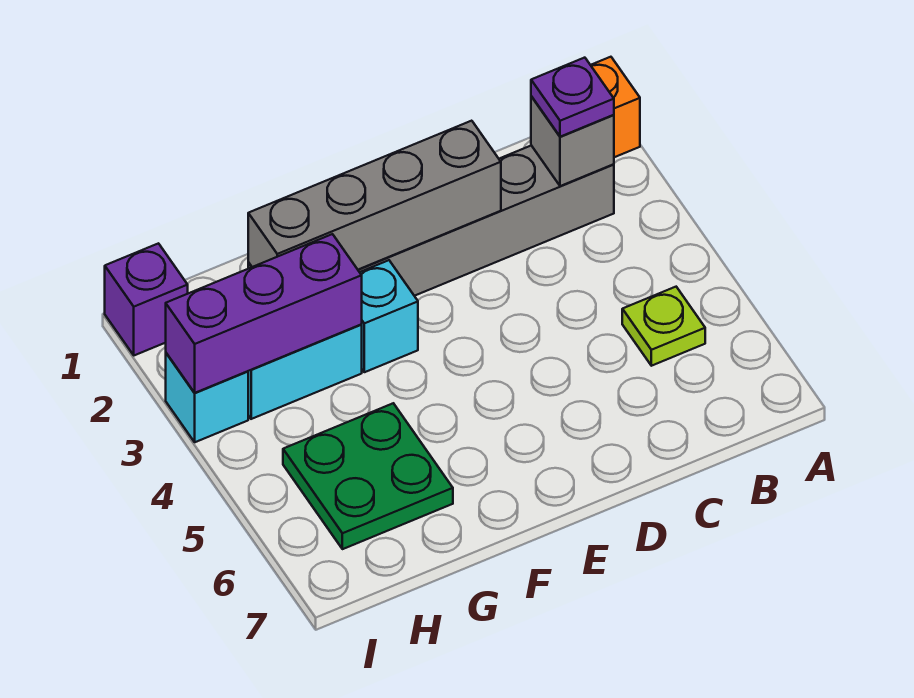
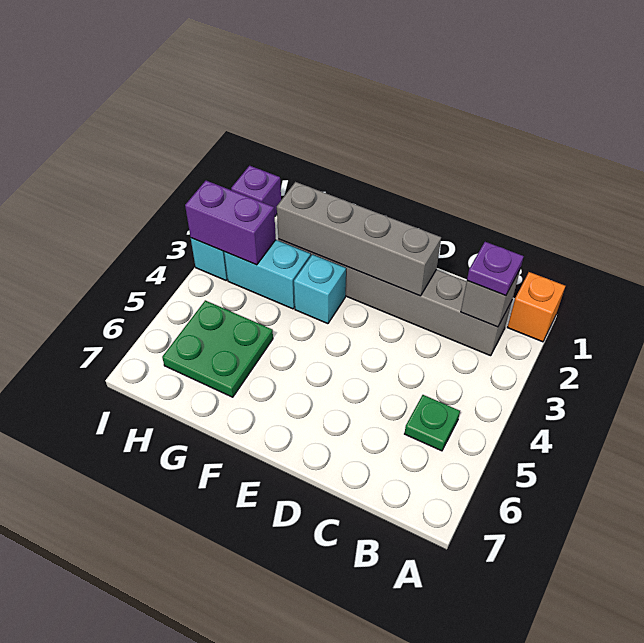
lime 1x1 plate [622,287,705,366] -> green 1x1 plate [405,395,460,451]
purple 1x3 brick [166,234,362,393] -> purple 1x2 brick [185,181,276,265]

